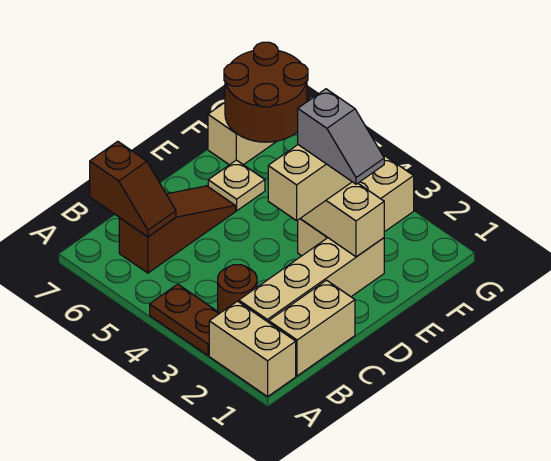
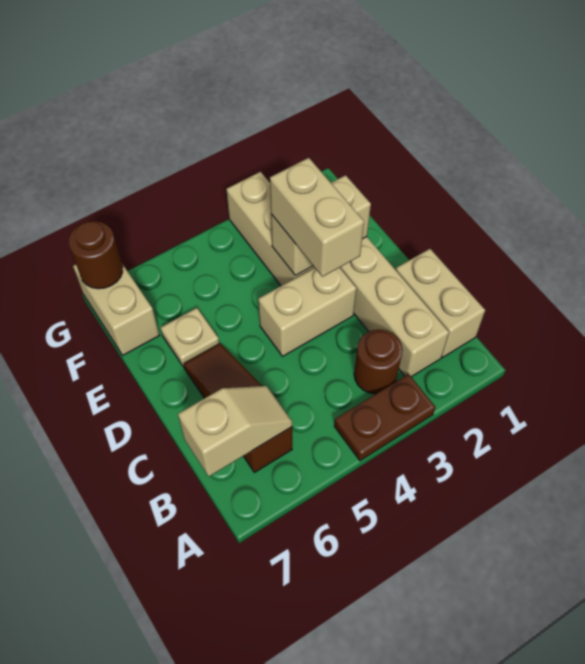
tan 1x2 brick [209,301,296,397] -> tan 1x2 brick moved to [258,268,356,356]
brown 1x2 slope [90,141,176,237] -> tan 1x2 slope [178,386,292,476]
grey 1x2 slope [298,89,384,184] -> none
brown 2x2 round brick [224,42,308,142] -> brown 1x1 round brick [68,221,123,289]

